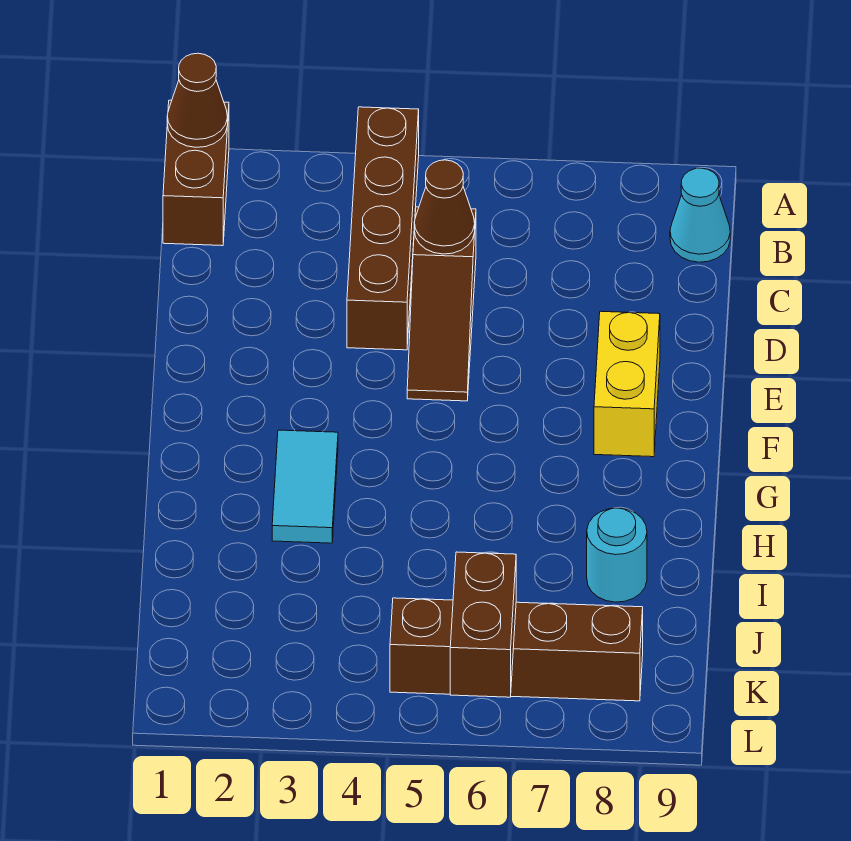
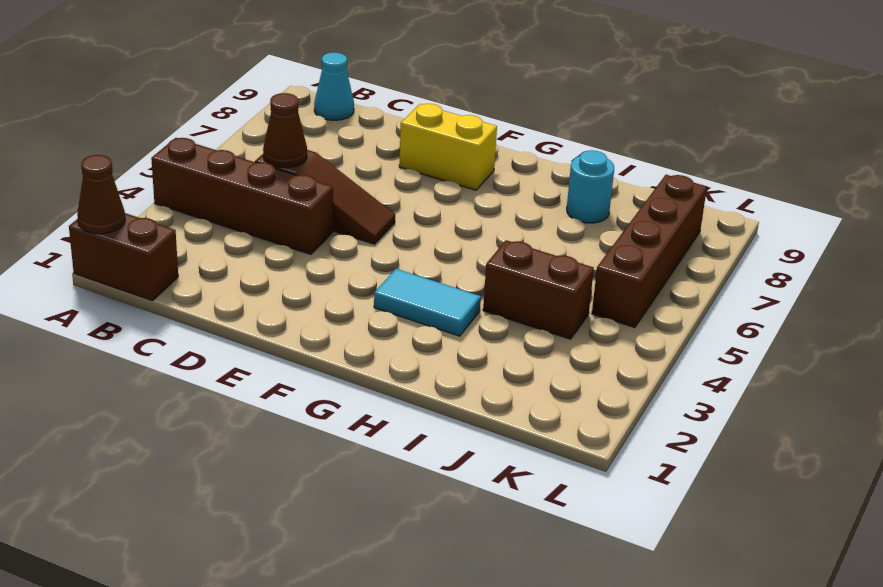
brown 1x2 brick [450,552,516,697] -> brown 1x2 brick moved to [483,240,594,339]

